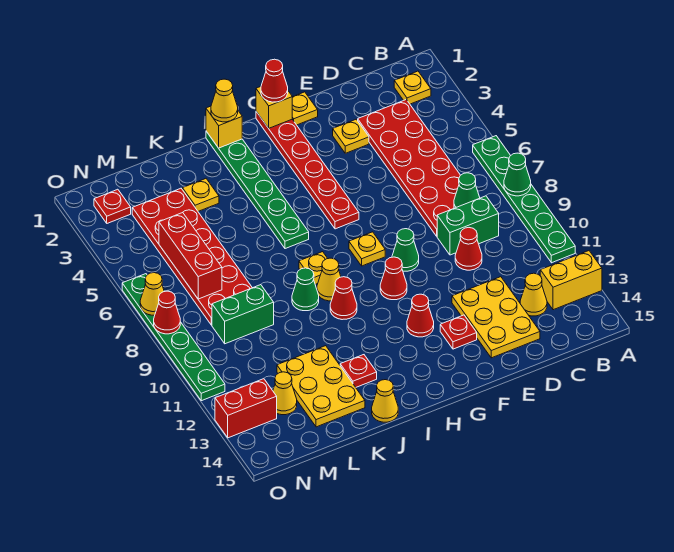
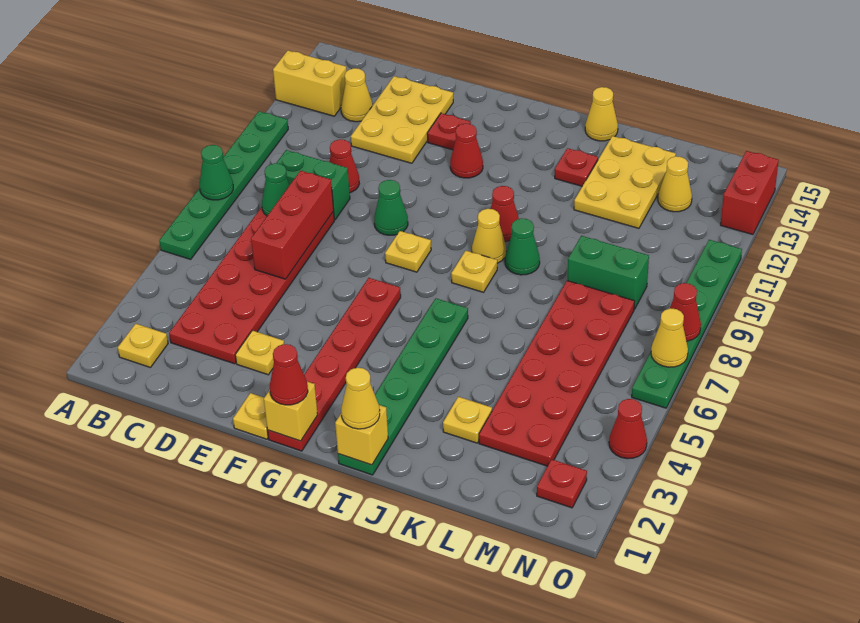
red 1x1 cone [380,257,407,300] -> red 1x1 cone moved to [609,399,647,459]
red 1x3 brick [159,212,222,299] -> red 1x3 brick moved to [251,171,334,279]
red 1x2 brick [215,379,277,438] -> red 1x2 brick turned to [721,151,779,235]

